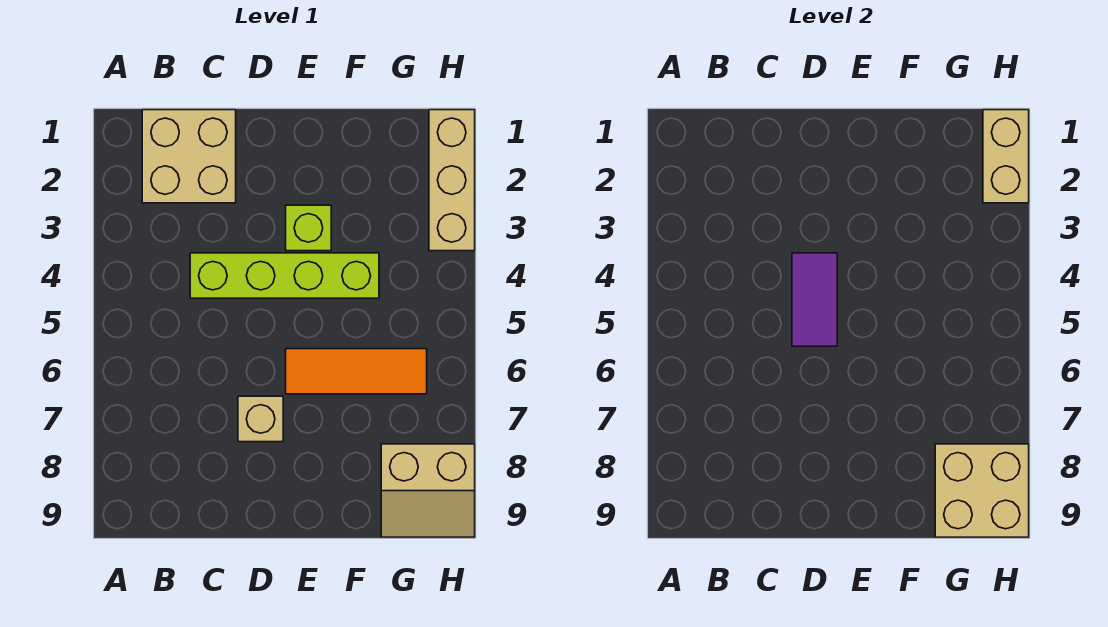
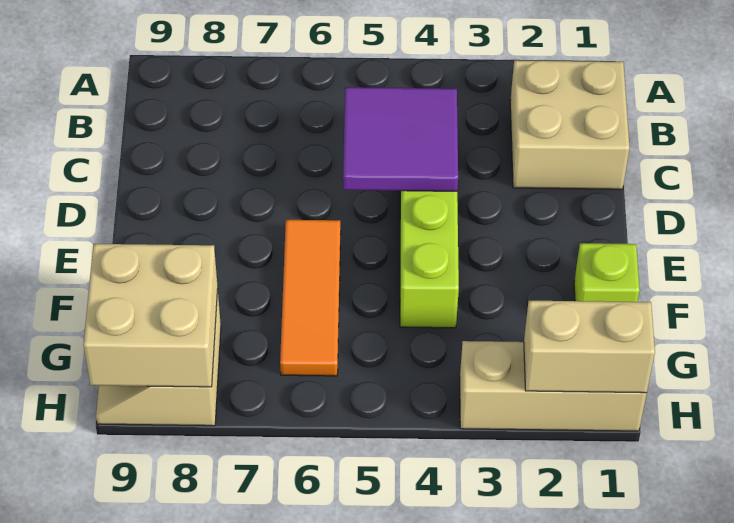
purple 1x2 tile [792,253,837,346] -> purple 2x2 tile [343,87,458,191]
tan 1x1 brick [238,396,283,442] -> none
lime 1x1 brick [286,205,331,251] -> lime 1x1 brick moved to [574,243,640,302]

